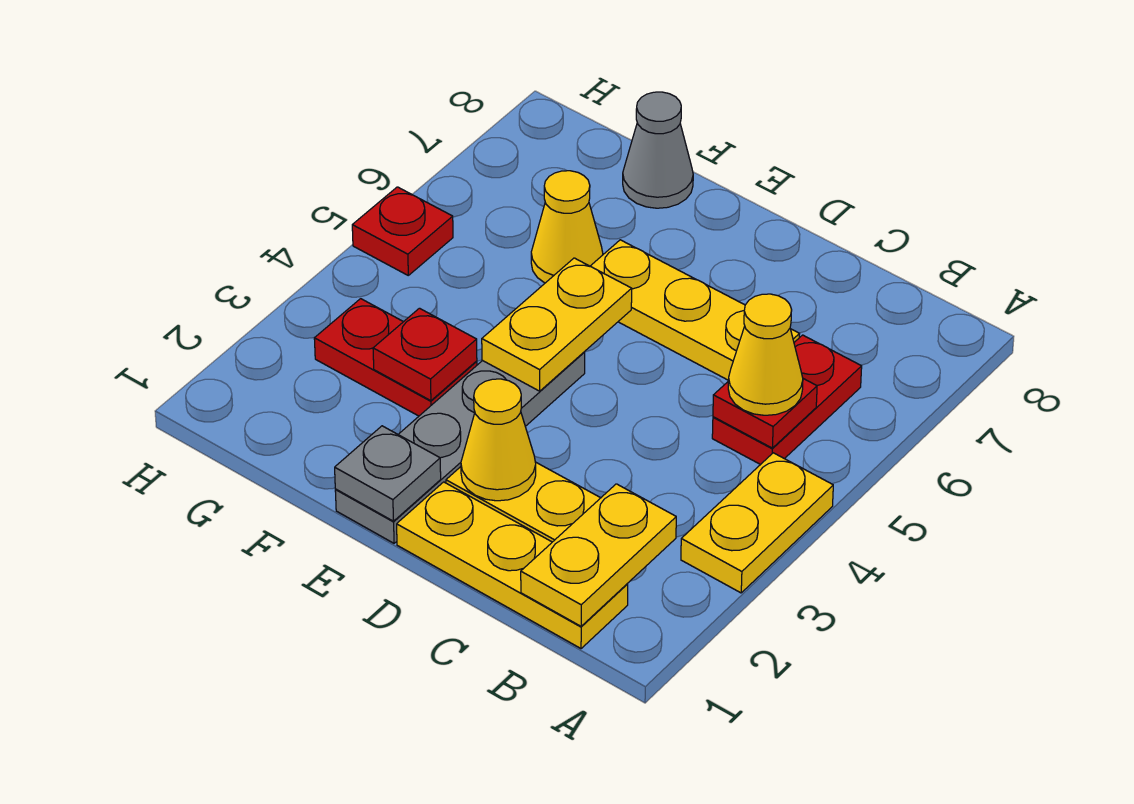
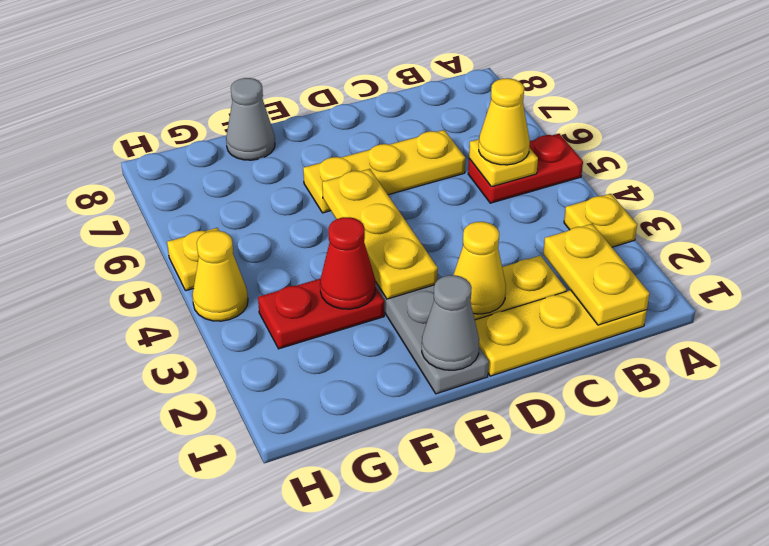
yellow 1x2 plate [681,453,833,593] -> yellow 1x1 plate [564,194,637,247]
red 1x2 plate [712,335,862,465] -> red 1x2 plate turned to [468,134,583,203]
red 1x1 plate [713,379,817,448] -> yellow 1x1 plate [469,139,538,187]
grey 1x1 plate [335,426,441,521] -> grey 1x1 cone [422,275,479,370]
yellow 1x2 plate [482,258,632,391] -> yellow 1x3 plate [322,169,438,299]
red 1x1 plate [373,308,477,401] -> red 1x1 cone [320,217,375,309]
yellow 1x1 cone [531,171,603,283] -> yellow 1x1 cone moved to [192,231,248,321]
red 1x1 plate [352,187,453,275] -> yellow 1x1 plate [167,228,219,291]

